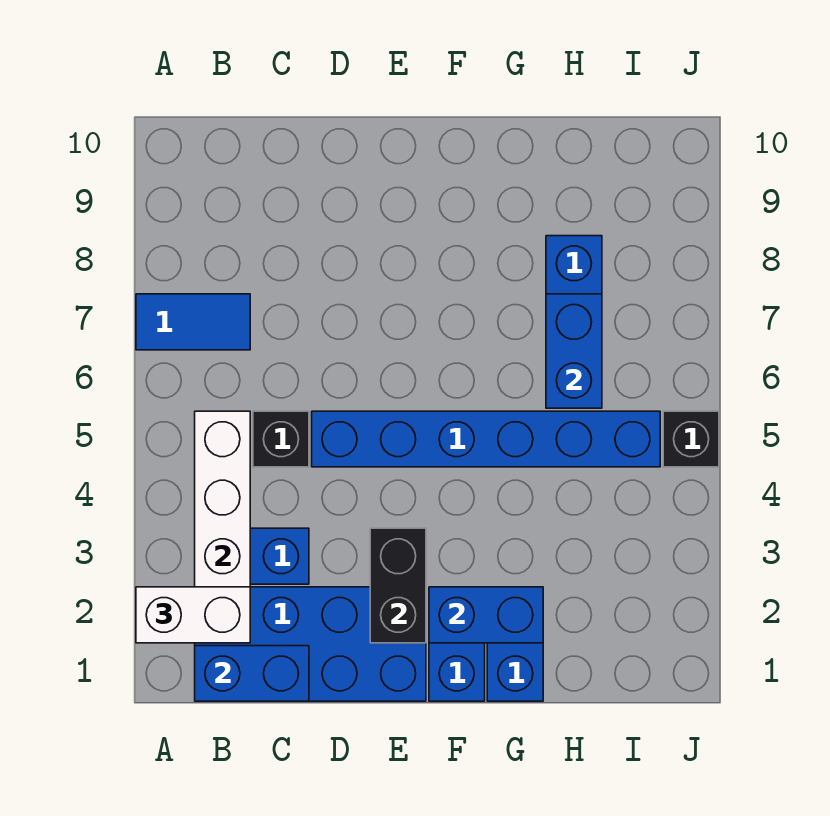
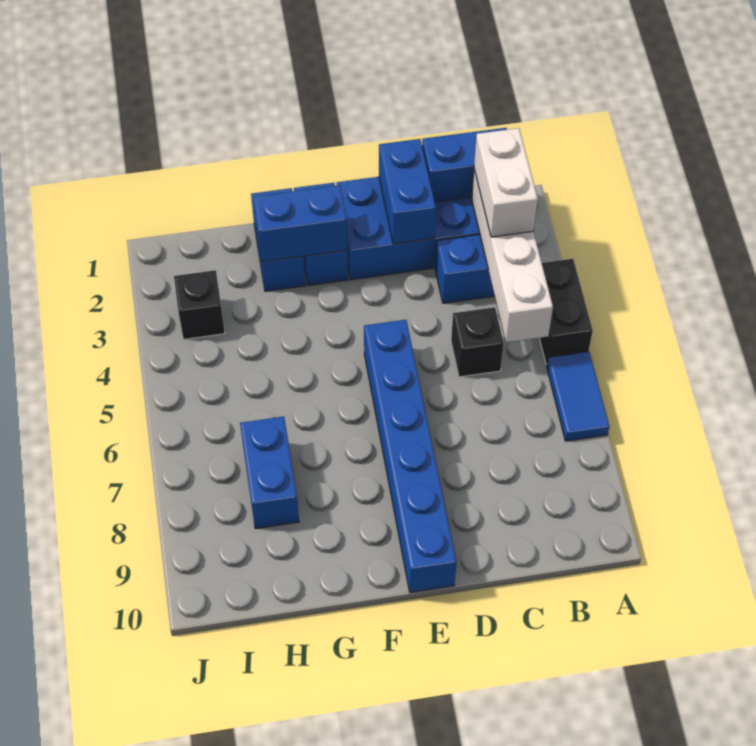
white 1x2 brick [136,587,250,643] -> white 1x2 brick turned to [474,128,538,237]
blue 1x2 tile [136,294,250,350] -> blue 1x2 tile turned to [547,352,610,441]
blue 1x6 brick [312,411,660,467] -> blue 1x6 brick turned to [364,320,457,593]
black 1x2 brick [370,528,426,643] -> black 1x2 brick moved to [539,259,593,365]
blue 1x2 brick [546,294,602,408] -> blue 1x2 brick moved to [379,139,436,244]
black 1x1 brick [663,411,719,467] -> black 1x1 brick moved to [174,270,225,339]

